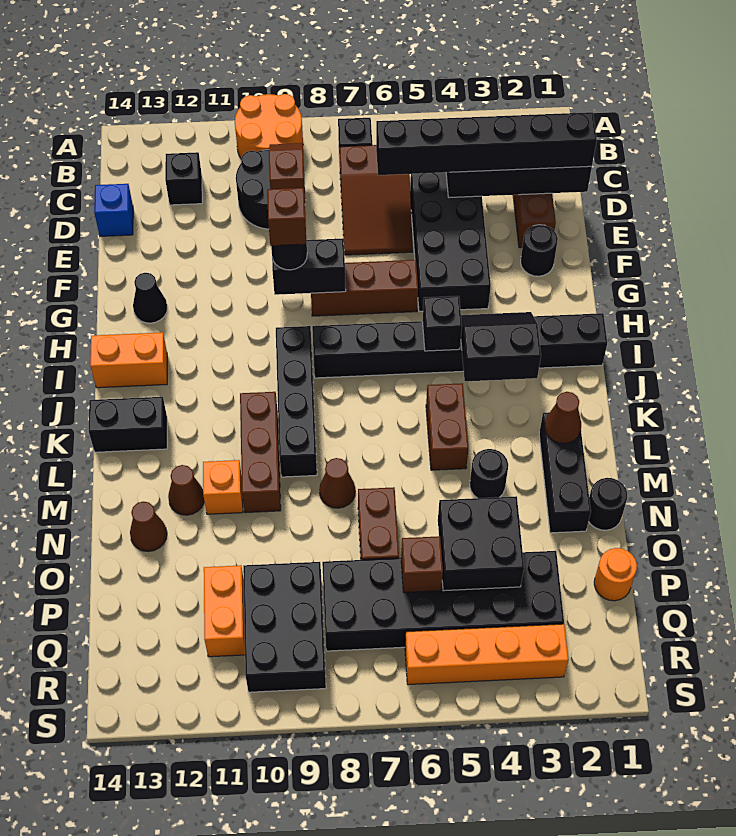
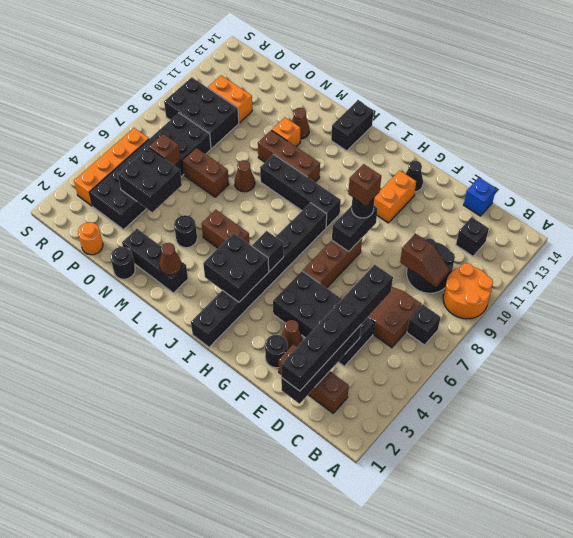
black 2x2 slope [461,312,541,381] -> black 2x2 brick [203,233,269,302]
orange 1x2 brick [90,332,167,388] -> orange 1x2 brick moved to [374,170,416,223]
brown 1x1 cone [130,502,167,552] -> brown 1x1 cone moved to [281,320,303,349]

